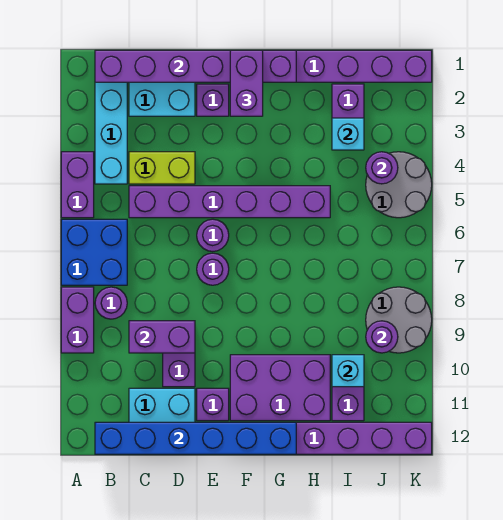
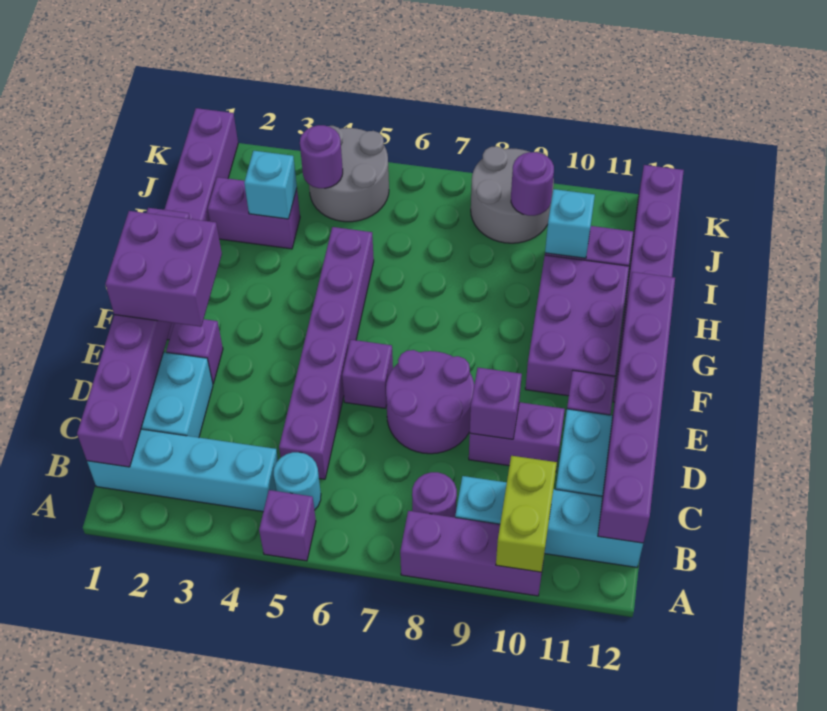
purple 1x2 brick [61,152,94,218] -> purple 1x1 brick [259,490,316,561]
blue 2x2 brick [61,219,127,285] -> none
purple 1x2 brick [61,287,94,353] -> purple 1x3 brick [400,511,546,596]
none -> cyan 1x1 round brick [274,452,321,510]
none -> cyan 1x4 brick [455,476,643,567]
blue 1x6 brick [95,422,296,454] -> purple 1x6 brick [598,272,675,543]
lime 1x2 brick [129,152,195,184] -> lime 1x2 brick moved to [496,456,557,572]
purple 1x2 brick [129,321,195,353] -> purple 1x1 brick [470,368,522,439]
purple 1x1 round brick [197,219,229,252] -> purple 1x1 brick [342,340,393,408]
purple 1x1 round brick [197,253,229,285] -> purple 2x2 round brick [386,350,474,454]
purple 1x2 brick [230,50,263,116] -> purple 2x2 brick [105,211,222,327]

